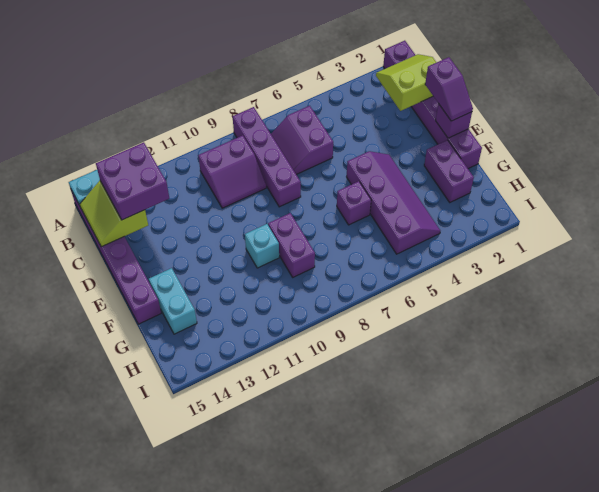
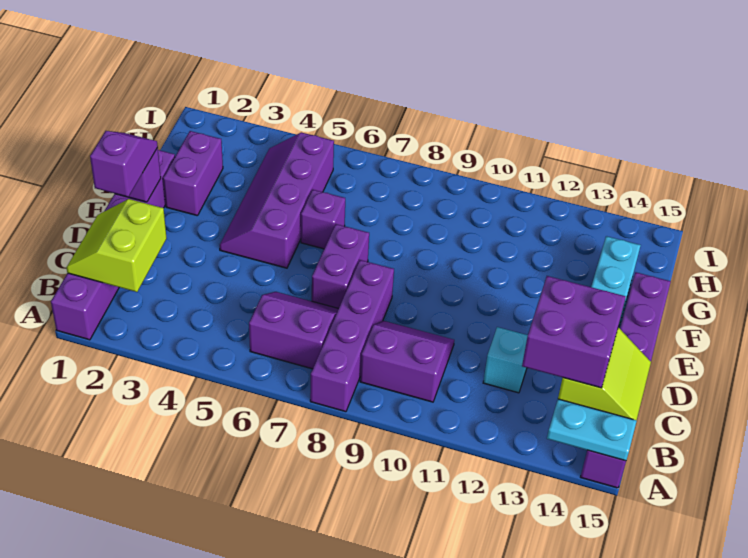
lime 2x2 slope [376,54,436,111] -> lime 2x2 slope turned to [66,199,167,292]
purple 2x2 slope [271,106,333,174] -> purple 2x2 slope turned to [249,292,338,369]
purple 1x2 brick [268,213,315,277] -> purple 1x2 brick moved to [312,224,369,309]
cyan 1x1 brick [245,224,279,268] -> cyan 1x1 brick moved to [483,327,528,393]

